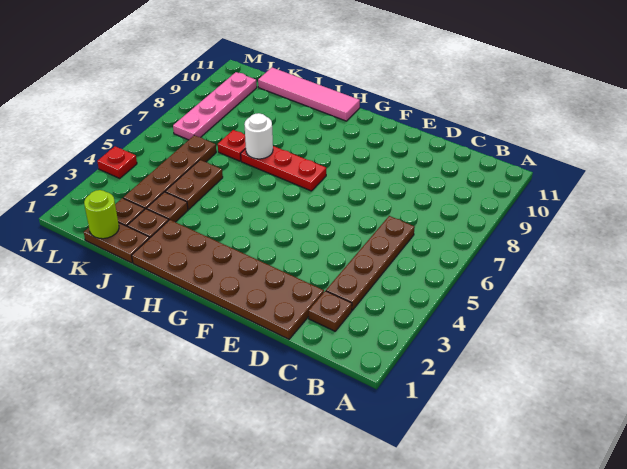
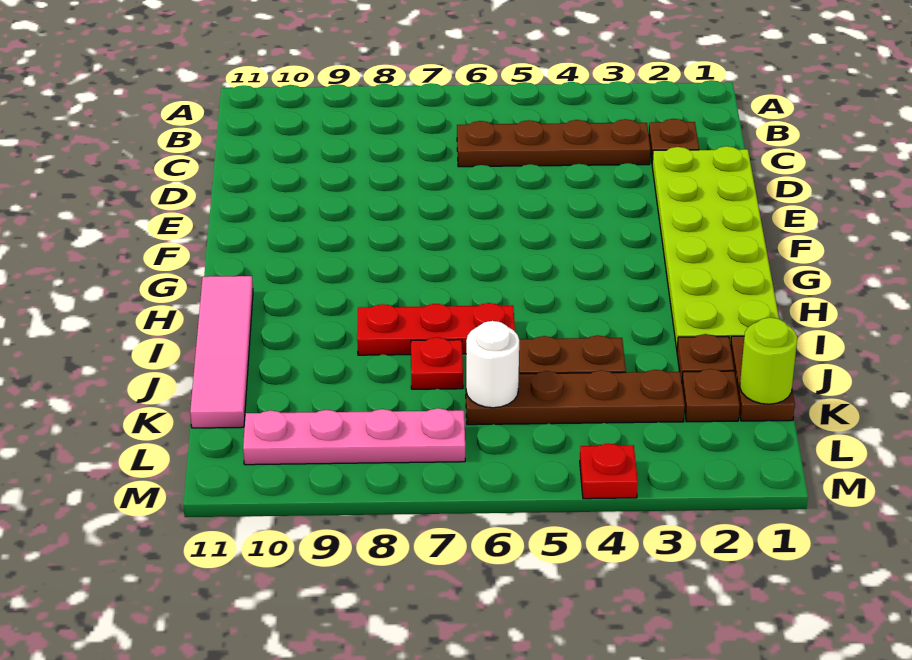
brown 2x6 plate [132,220,324,339] -> lime 2x6 plate [652,146,779,349]
red 1x3 plate [241,146,326,191] -> red 1x3 plate turned to [357,303,515,355]
white 1x1 round brick [244,113,273,159] -> white 1x1 round brick moved to [466,321,519,408]
brown 1x1 plate [147,192,188,222] -> none

